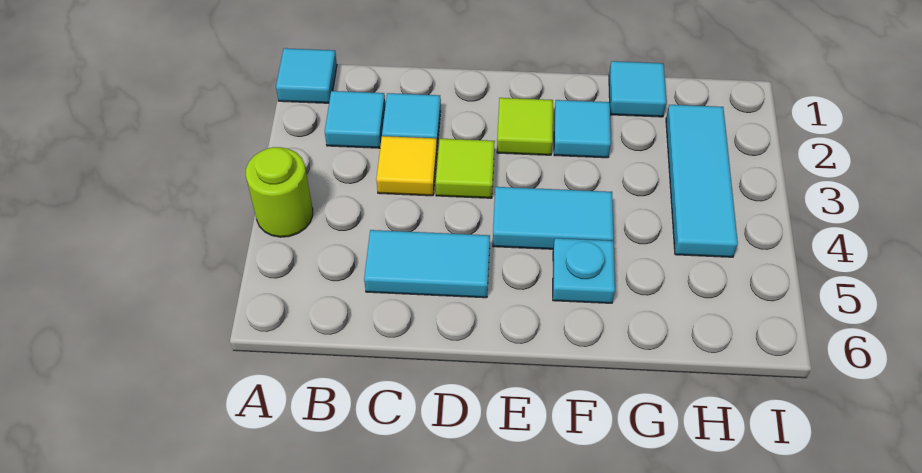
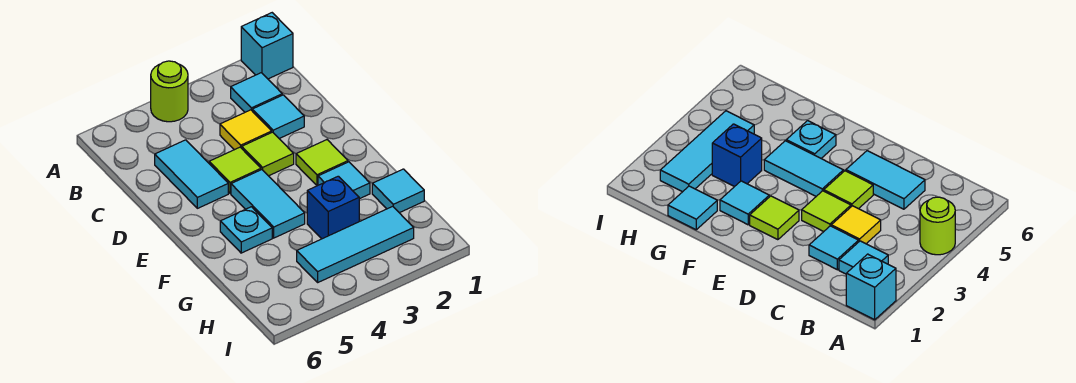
cyan 1x1 tile [276,48,337,103] -> cyan 1x1 brick [241,13,293,79]
none -> lime 1x1 tile [209,147,261,193]
none -> blue 1x1 brick [307,176,359,239]

